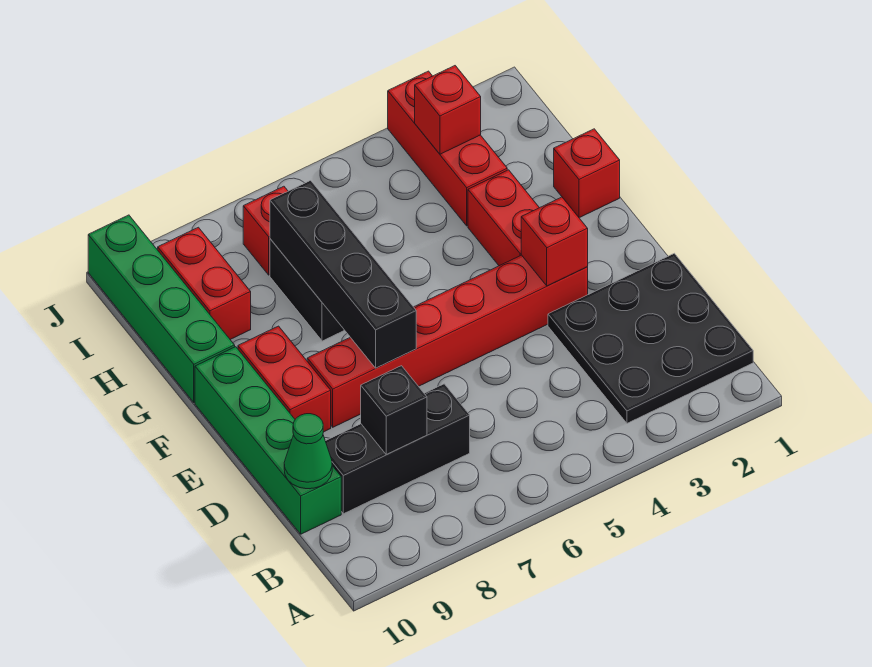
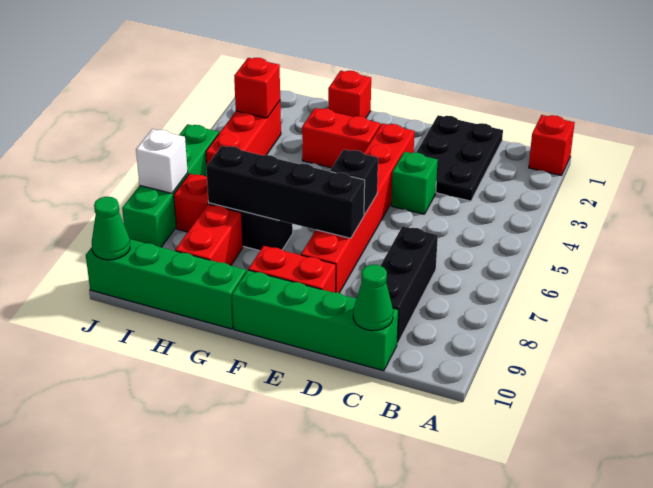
black 3x3 plate [548,253,753,423] -> black 2x3 plate [416,115,503,201]
black 1x1 brick [361,366,427,455] -> black 1x1 brick moved to [330,150,378,215]
none -> green 1x1 brick [391,152,438,214]
red 1x1 brick [521,197,588,286] -> red 1x1 brick moved to [529,115,575,176]
red 1x3 brick [388,71,507,226] -> red 1x3 brick turned to [206,101,281,165]
red 1x2 brick [158,227,251,339] -> red 1x2 brick turned to [175,204,243,266]
none -> green 1x4 brick [122,124,219,247]
none -> white 1x1 brick [136,129,188,193]
none -> green 1x1 cone [92,197,130,260]

